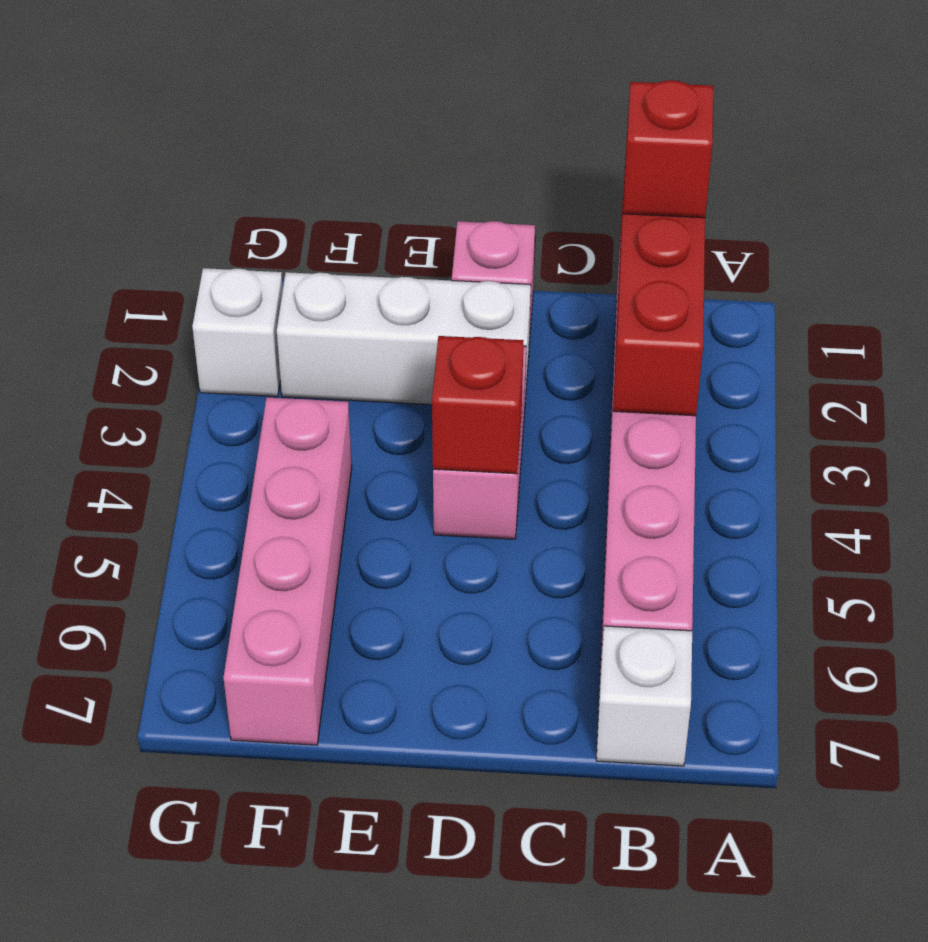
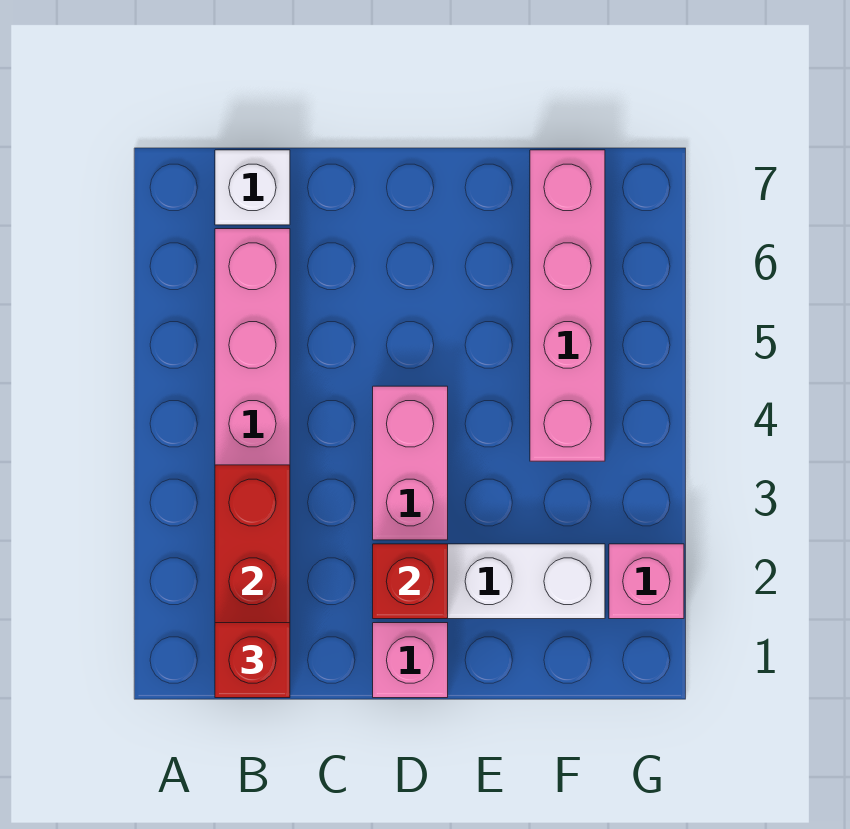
red 1x1 brick [432,336,524,474] -> red 1x1 brick moved to [373,544,448,619]
white 1x1 brick [192,268,283,397] -> pink 1x1 brick [609,544,684,619]

